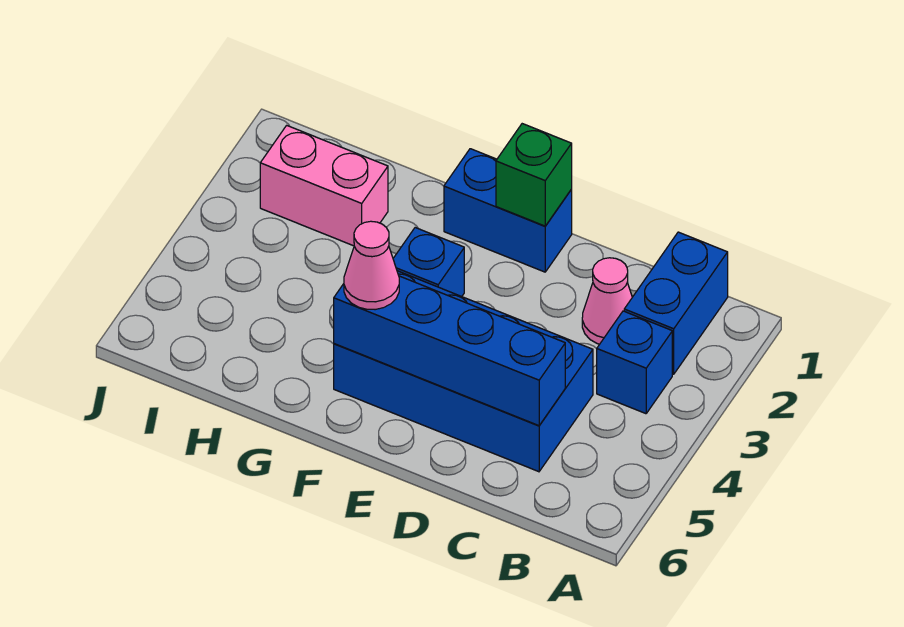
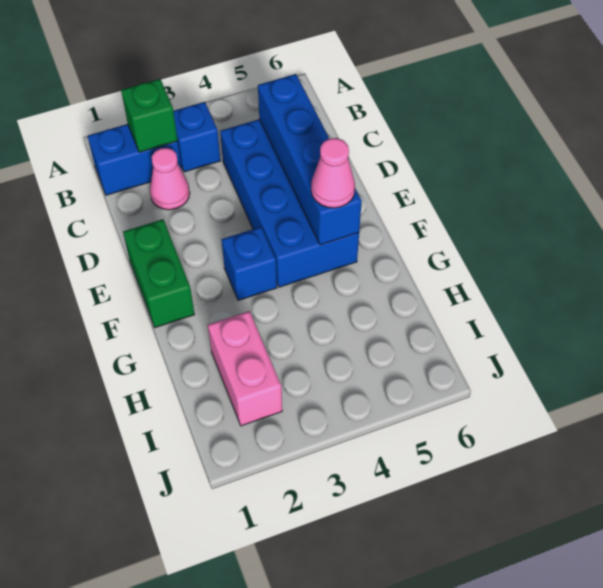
blue 1x2 brick [444,149,572,272] -> green 1x2 brick [123,219,195,328]
green 1x1 brick [496,124,572,226] -> green 1x1 brick moved to [121,79,178,152]

